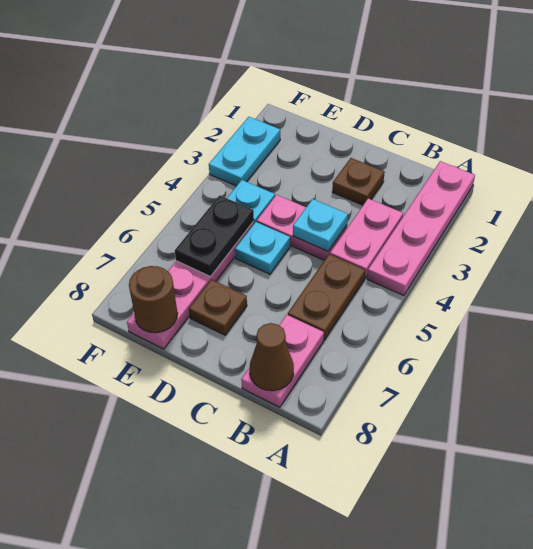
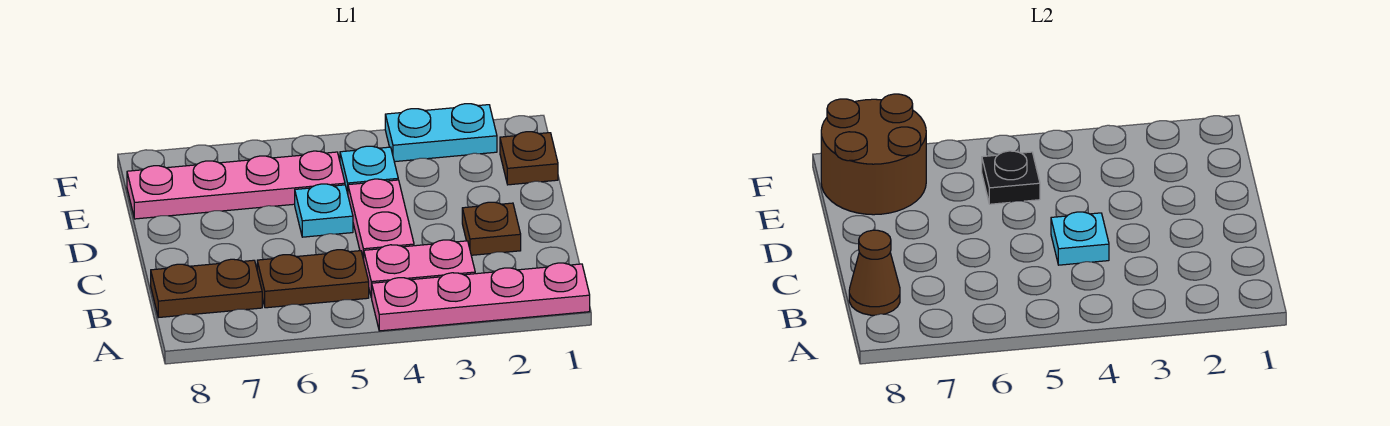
pink 1x2 plate [241,315,324,407] -> brown 1x2 plate [151,259,262,318]
brown 1x1 plate [189,279,247,335] -> brown 1x1 plate moved to [500,132,558,185]
black 1x2 plate [175,195,254,277] -> black 1x1 plate [982,151,1040,204]
brown 1x1 round brick [129,266,178,333] -> brown 2x2 round brick [821,94,926,215]

